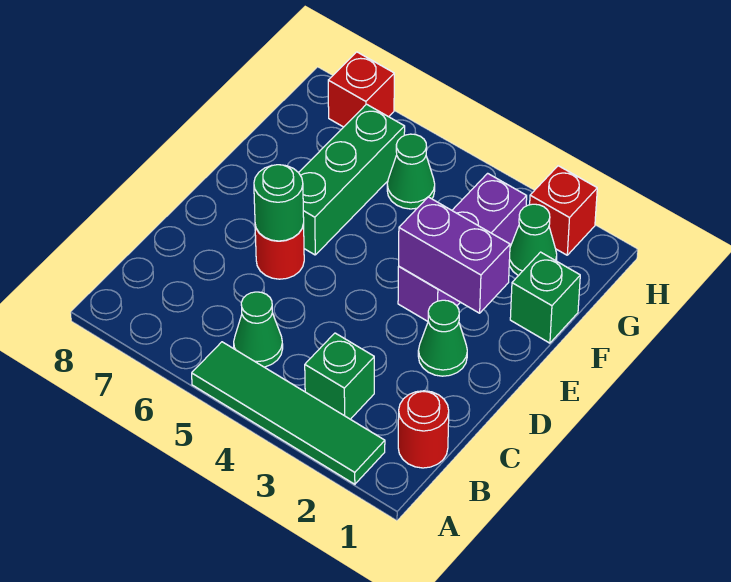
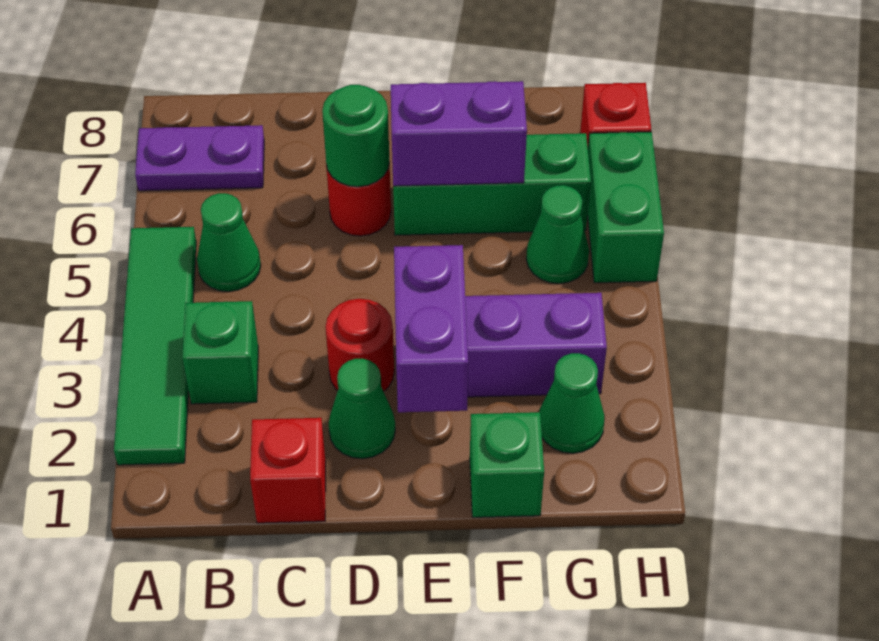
none -> purple 1x2 plate [135,125,264,191]
red 1x1 round brick [398,391,449,468] -> red 1x1 round brick moved to [325,299,394,392]
none -> purple 1x2 brick [391,81,527,186]
red 1x1 brick [530,166,597,255] -> red 1x1 brick moved to [250,418,326,523]
none -> green 1x2 brick [588,132,664,283]

